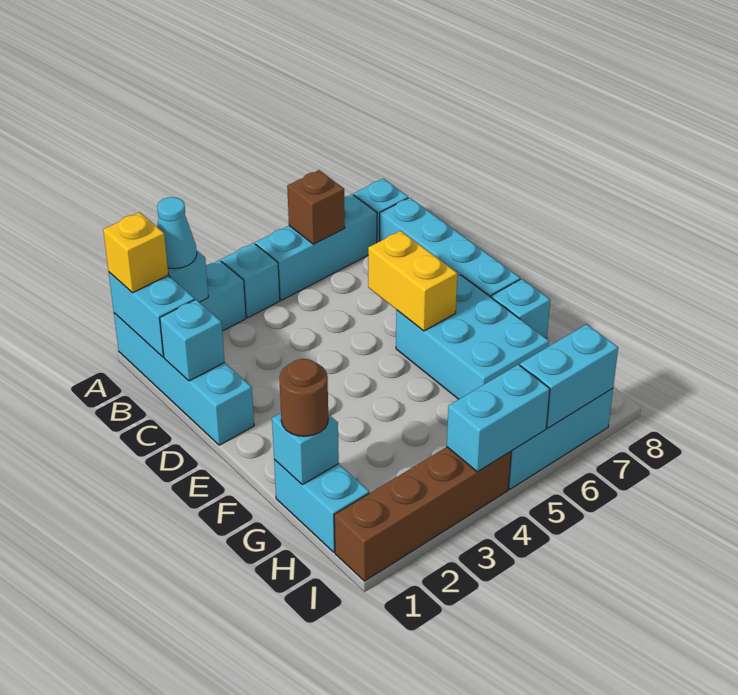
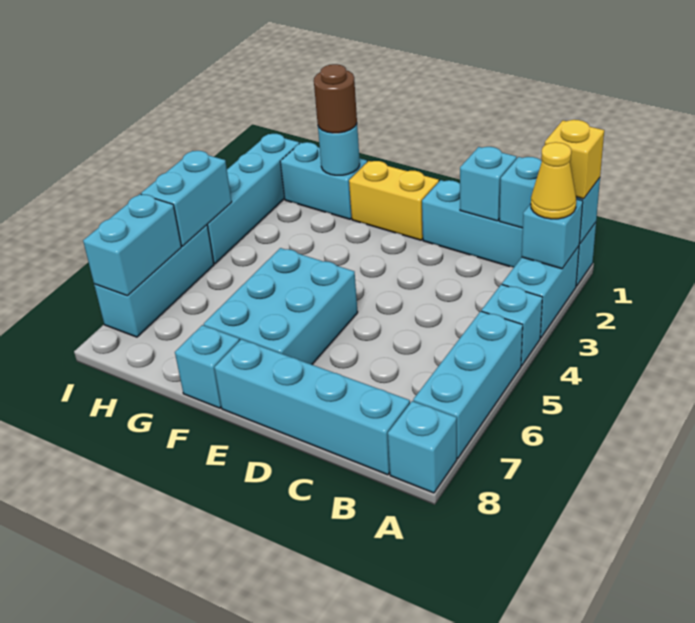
cyan 1x1 cone [157,197,197,269] -> yellow 1x1 cone [531,142,576,219]
brown 1x1 brick [287,170,345,244] -> none
yellow 1x2 brick [368,231,457,331] -> yellow 1x2 brick moved to [349,161,439,240]
cyan 2x3 brick [396,275,549,399] -> cyan 2x3 brick turned to [204,248,358,365]
cyan 1x1 brick [272,413,339,484] -> cyan 1x1 round brick [318,124,360,175]
brown 1x4 brick [334,447,511,581] -> cyan 1x4 brick [207,134,299,264]

